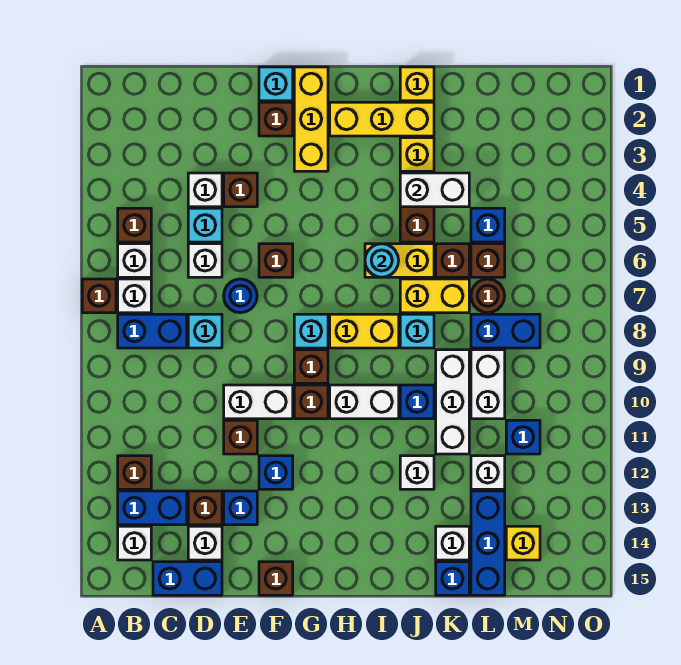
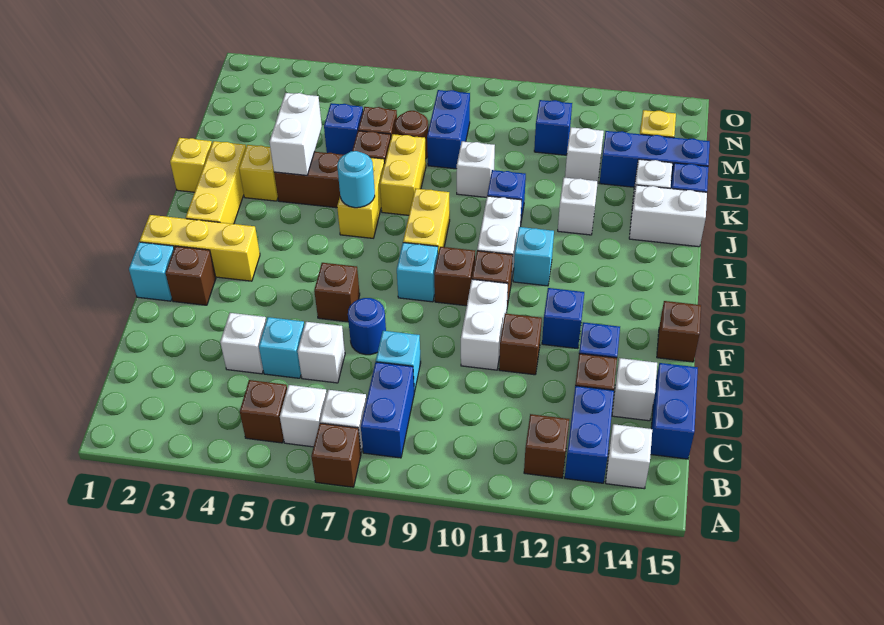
brown 1x1 brick [224,173,257,207] -> none
cyan 1x1 brick [400,314,434,348] -> cyan 1x1 brick moved to [513,227,554,286]
white 1x3 brick [436,350,469,454] -> white 1x1 brick [457,141,495,197]
white 1x2 brick [471,350,505,419] -> white 1x2 brick moved to [629,185,707,247]

